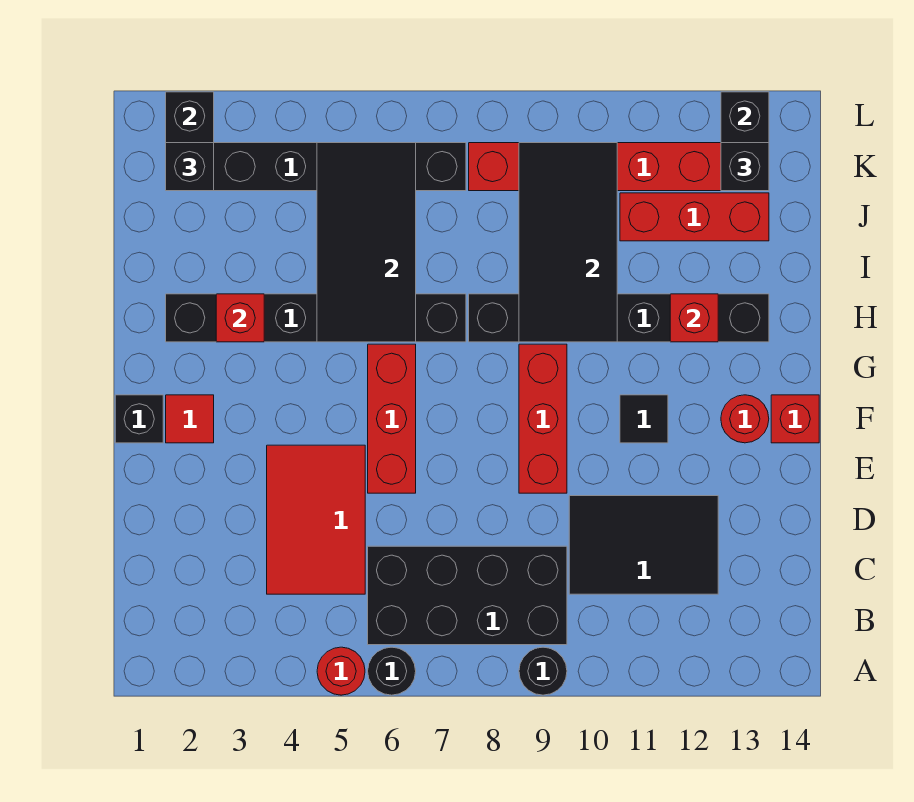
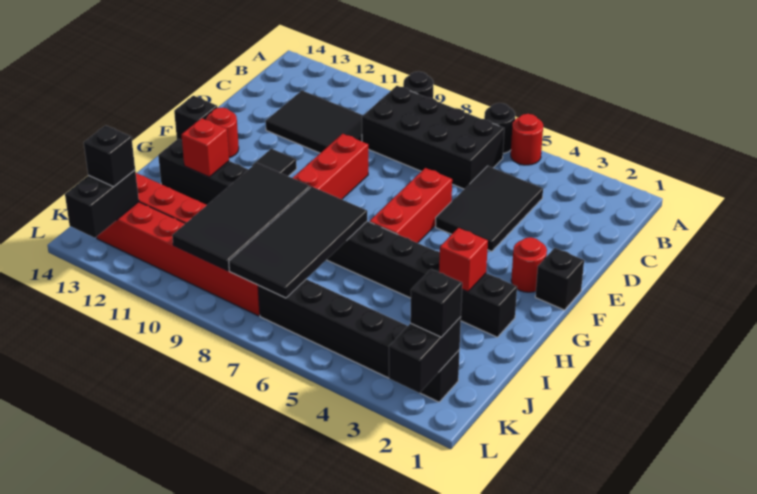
red 2x3 tile [267,445,365,594] -> black 2x3 tile [435,166,543,252]
red 1x1 tile [166,395,214,443] -> red 1x1 round brick [511,237,547,292]
red 1x1 brick [771,395,819,443] -> black 1x1 brick [174,96,217,140]
black 2x4 tile [317,143,416,342] -> black 2x4 tile moved to [229,187,367,298]

